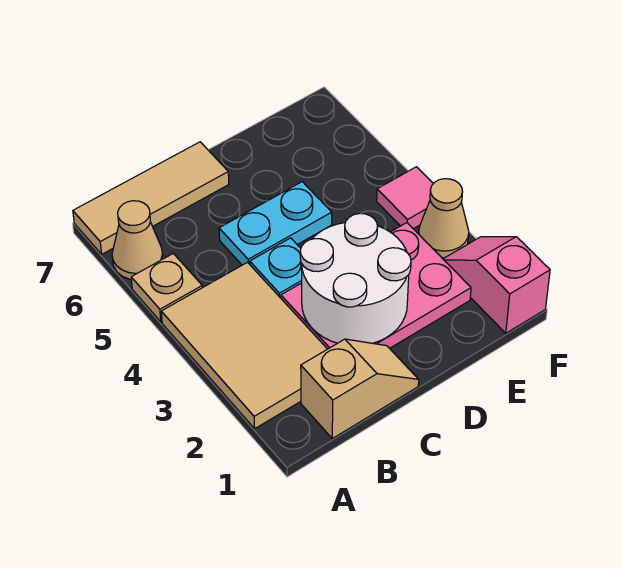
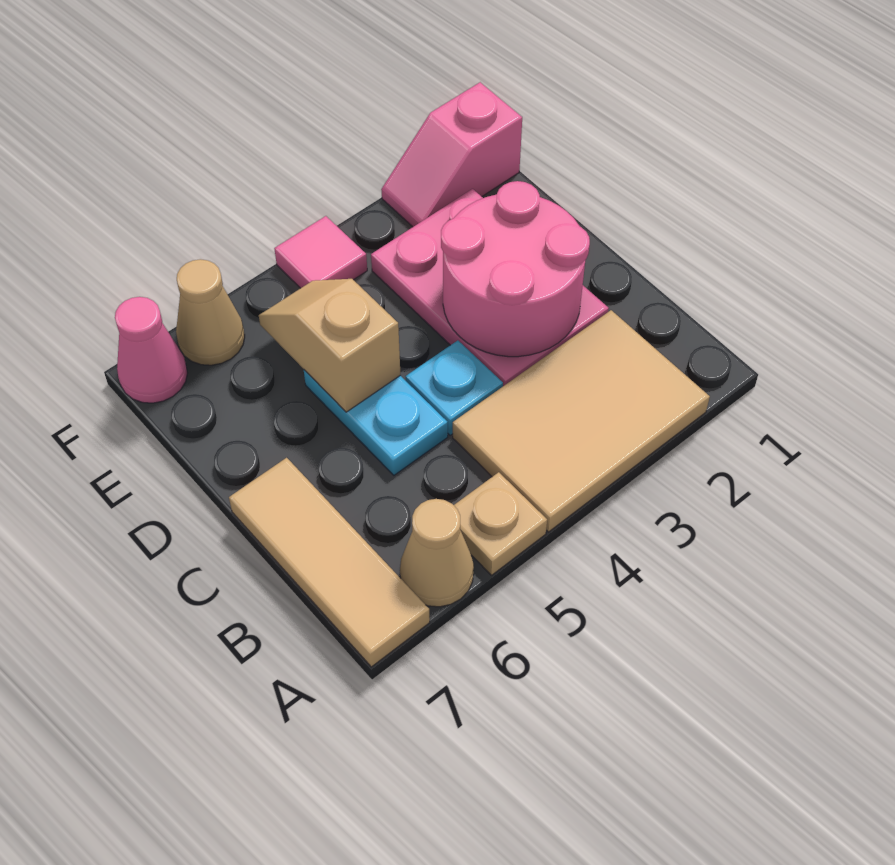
tan 1x2 slope [301,339,419,438] -> tan 1x2 slope moved to [259,279,400,412]
white 2x2 round brick [300,214,411,343] -> pink 2x2 round brick [441,181,590,357]
tan 1x1 cone [419,179,469,258] -> tan 1x1 cone moved to [176,259,245,365]
none -> pink 1x1 cone [115,297,187,403]

